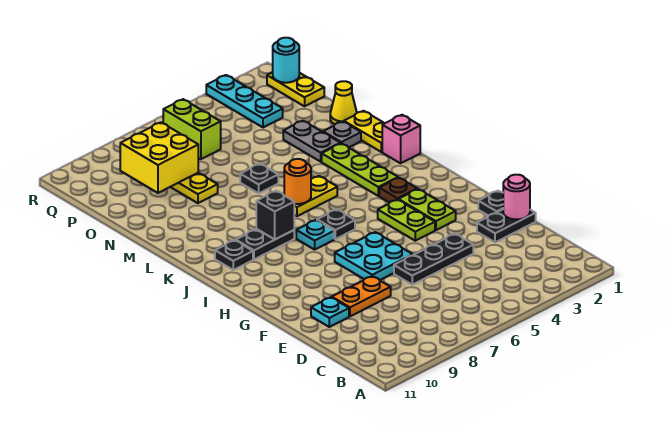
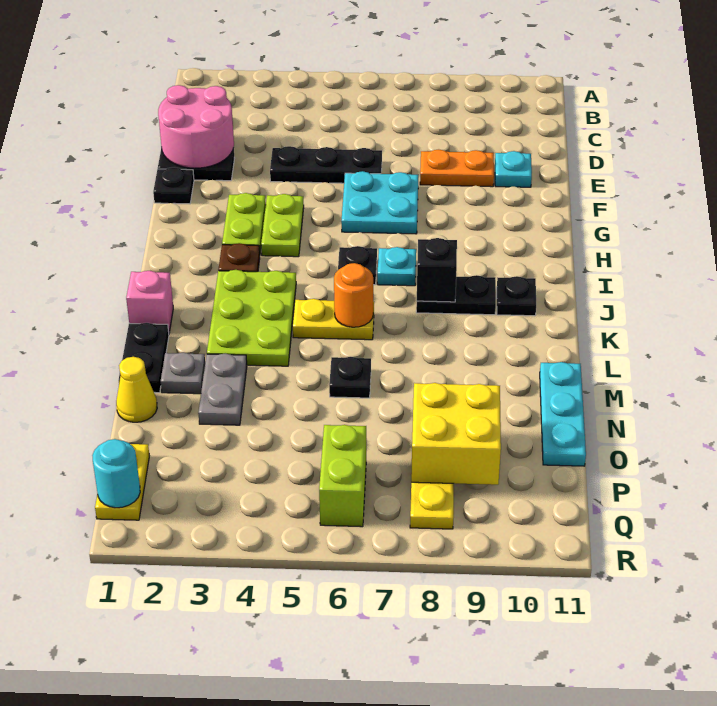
pink 1x1 round brick [503,175,530,219] -> pink 2x2 round brick [158,85,234,168]
lime 1x3 plate [322,143,398,196] -> lime 2x3 plate [207,270,296,366]
yellow 1x2 plate [344,111,385,152] -> black 1x2 plate [119,323,169,393]
cyan 1x3 plate [206,75,283,128] -> cyan 1x3 plate moved to [540,362,586,466]

